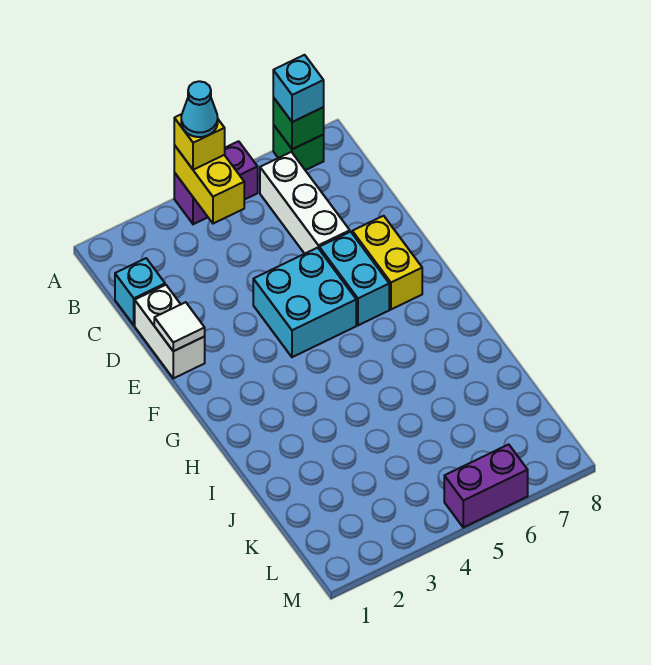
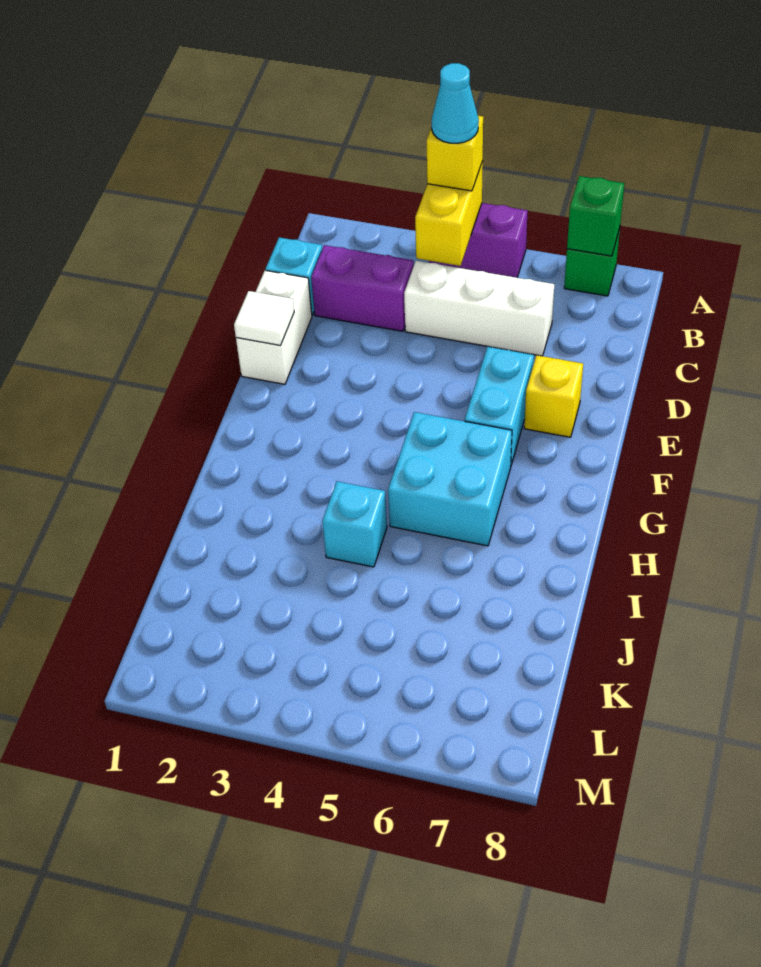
cyan 1x1 brick [273,55,324,122] -> cyan 1x1 brick moved to [322,482,387,567]
white 1x3 brick [260,152,350,254] -> white 1x3 brick turned to [404,261,554,356]
cyan 2x2 brick [253,248,356,357] -> cyan 2x2 brick moved to [388,412,512,546]
yellow 1x2 brick [352,216,422,309] -> yellow 1x1 brick [524,355,583,437]
purple 1x2 brick [444,444,528,527] -> purple 1x2 brick moved to [311,245,414,331]

